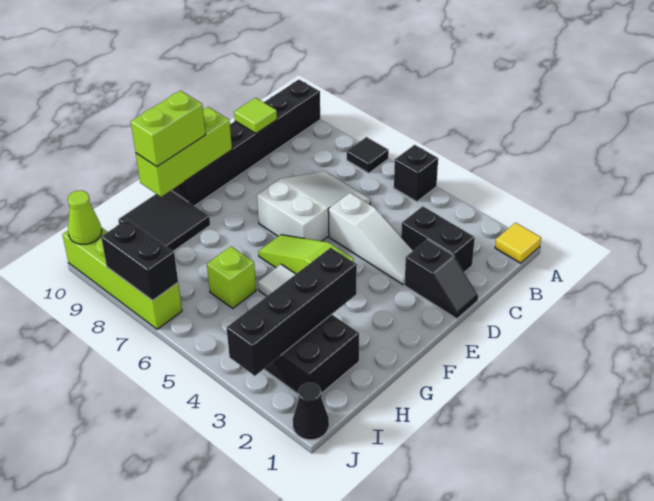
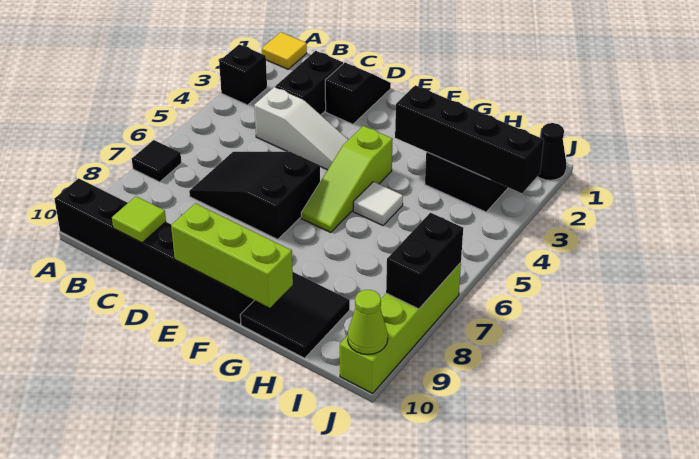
black 1x1 brick [394,145,438,202] -> black 1x1 brick moved to [219,44,267,105]
white 2x3 slope [257,171,371,241] -> black 2x3 slope [189,152,320,239]
white 1x3 slope [328,193,413,284] -> white 1x3 slope turned to [254,87,348,170]
lime 1x2 brick [131,91,205,166] -> none
lime 1x1 brick [207,246,256,308] -> none

